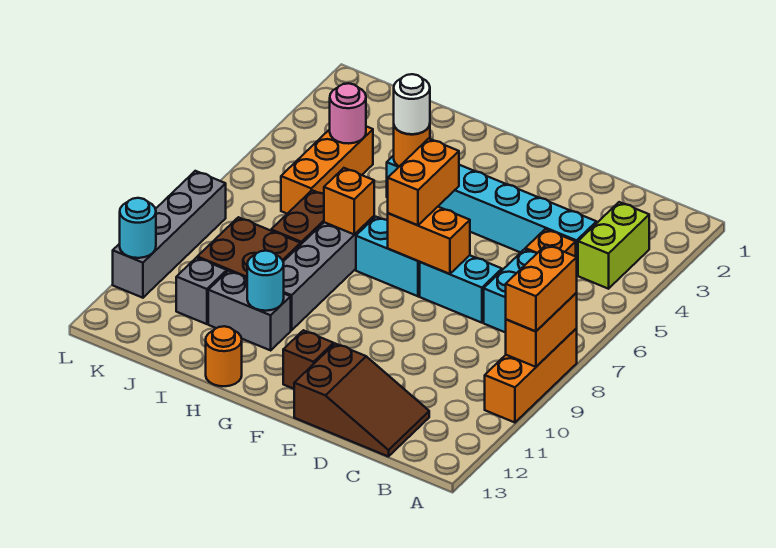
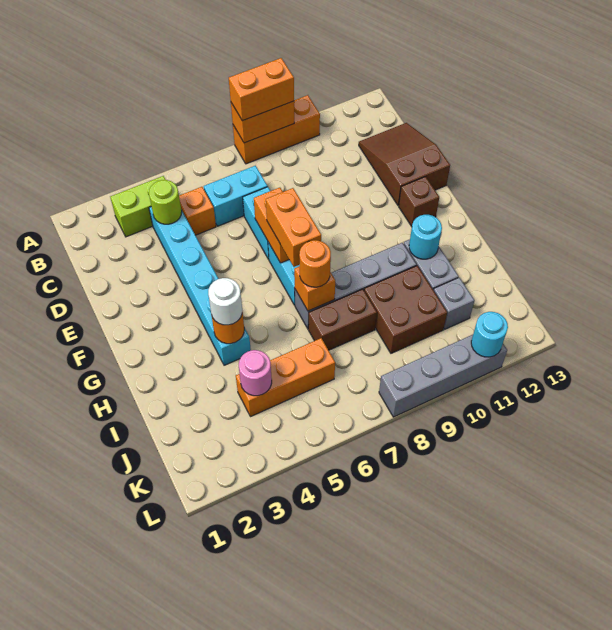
none -> lime 1x1 round brick [149,180,182,224]
orange 1x2 brick [388,139,459,225] -> orange 1x2 brick turned to [266,188,321,267]
orange 1x1 round brick [206,326,242,386] -> orange 1x1 round brick moved to [299,240,331,287]

